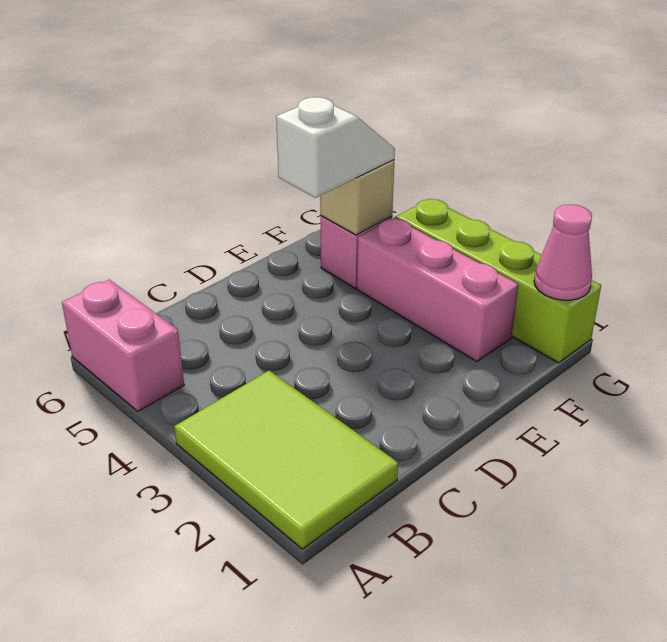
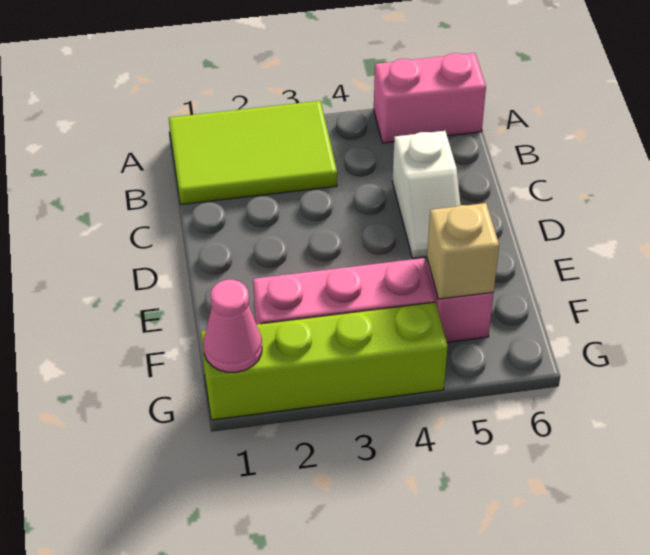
white 1x2 slope [276,97,395,198] -> white 1x2 slope moved to [392,131,461,258]

